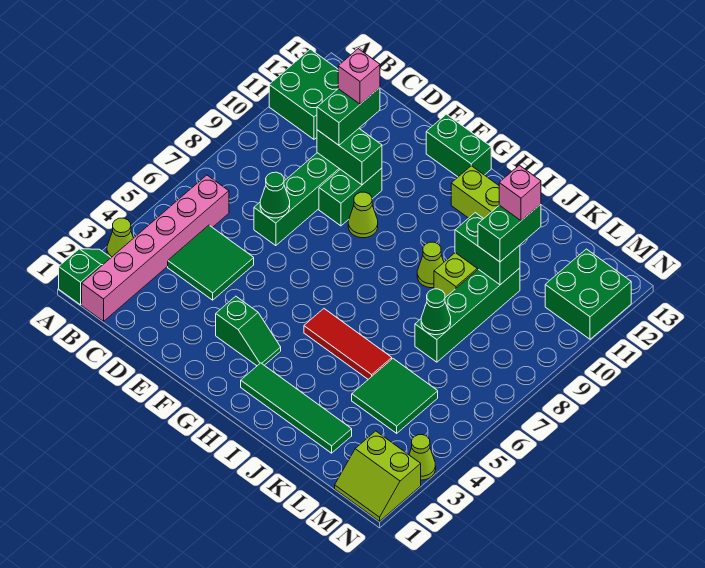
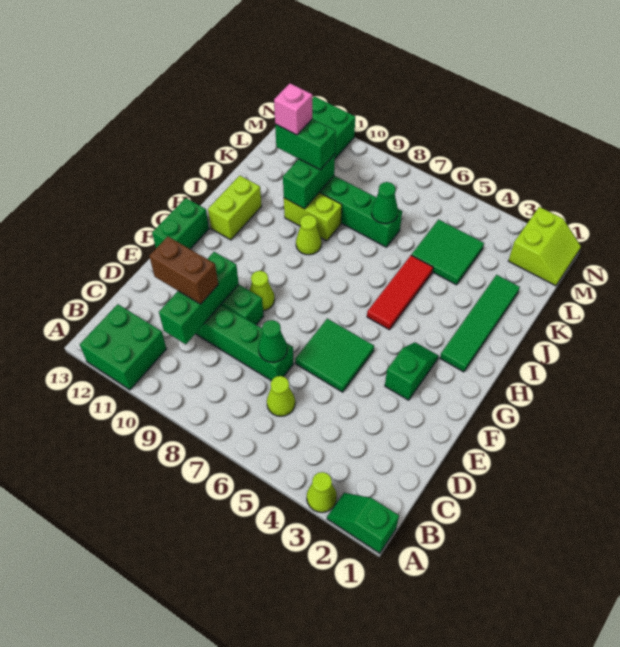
pink 1x6 brick [82,175,229,321] -> none
green 2x2 tile [168,225,254,300] -> green 2x2 tile moved to [295,319,374,392]
green 1x2 brick [317,129,382,185] -> green 1x3 brick [159,252,239,344]
green 1x2 brick [317,88,380,145] -> brown 1x2 brick [149,237,218,304]
pink 1x1 brick [338,49,380,104] -> none
lime 1x1 cone [409,435,436,480] -> lime 1x1 cone moved to [267,376,295,416]

